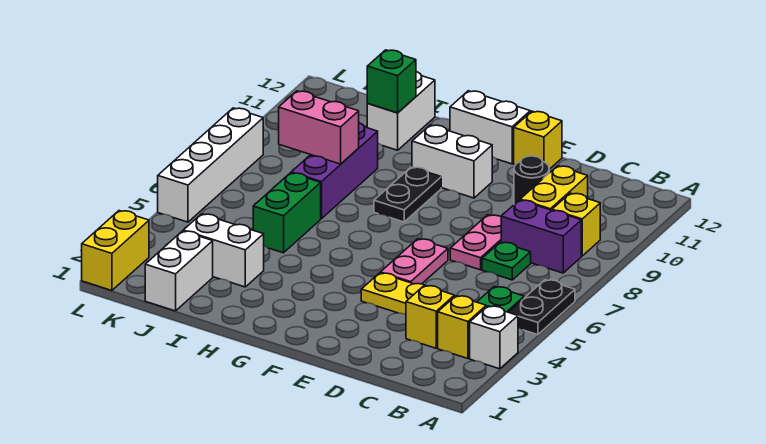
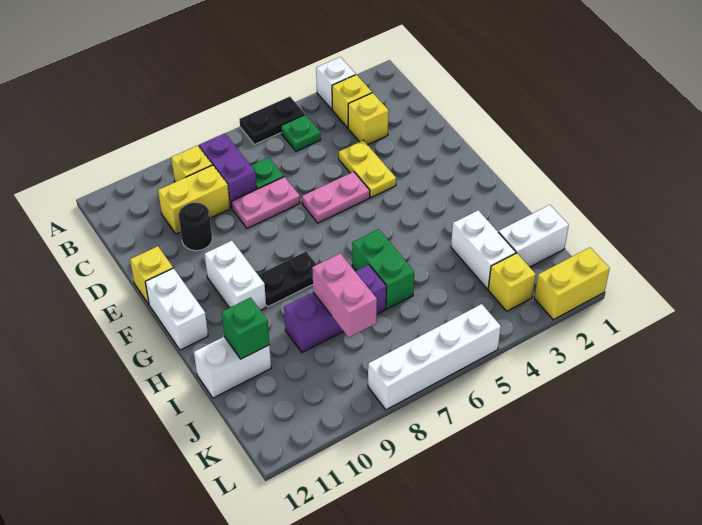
green 1x2 brick [253,173,321,253] -> green 1x2 brick turned to [352,229,414,309]
none -> yellow 1x1 brick [488,253,536,311]

